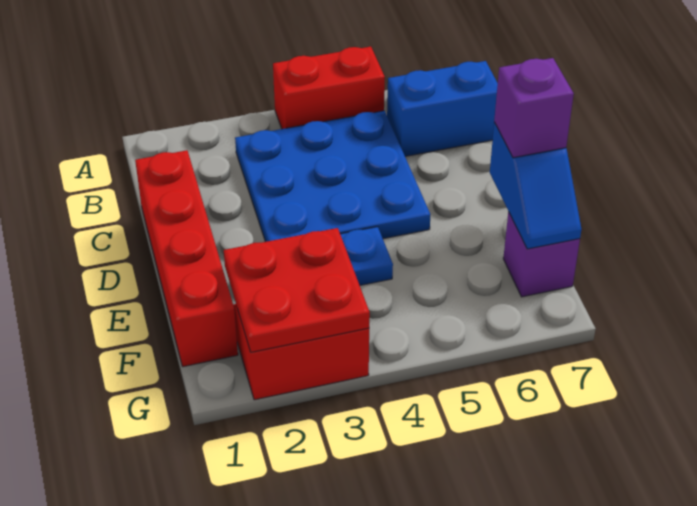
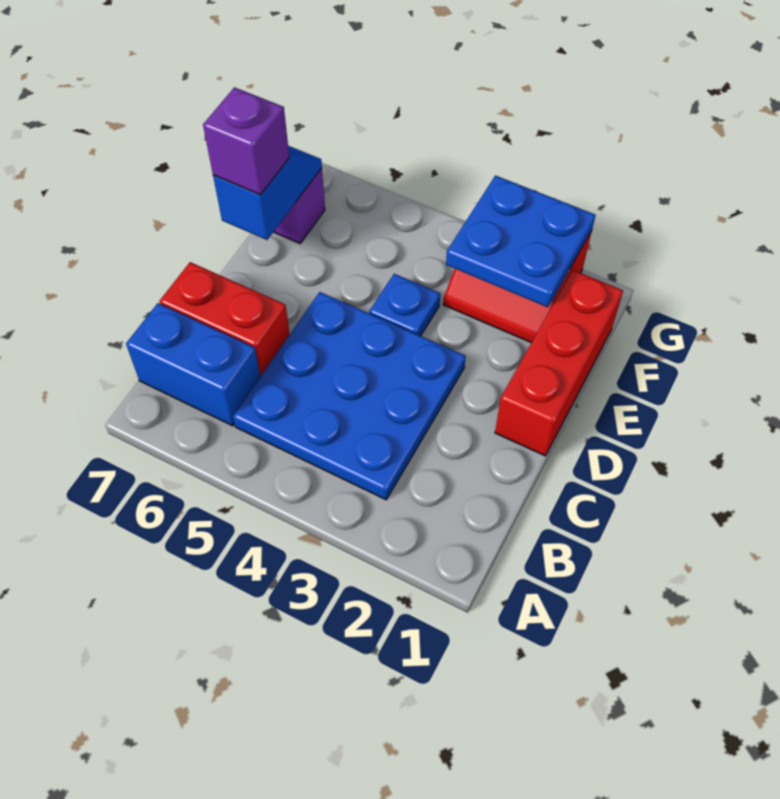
red 1x2 brick [273,47,385,129] -> red 1x2 brick moved to [160,262,290,376]
red 1x4 brick [135,150,238,367] -> red 1x3 brick [495,270,623,456]
red 2x2 plate [224,228,370,352] -> blue 2x2 plate [446,176,595,307]

